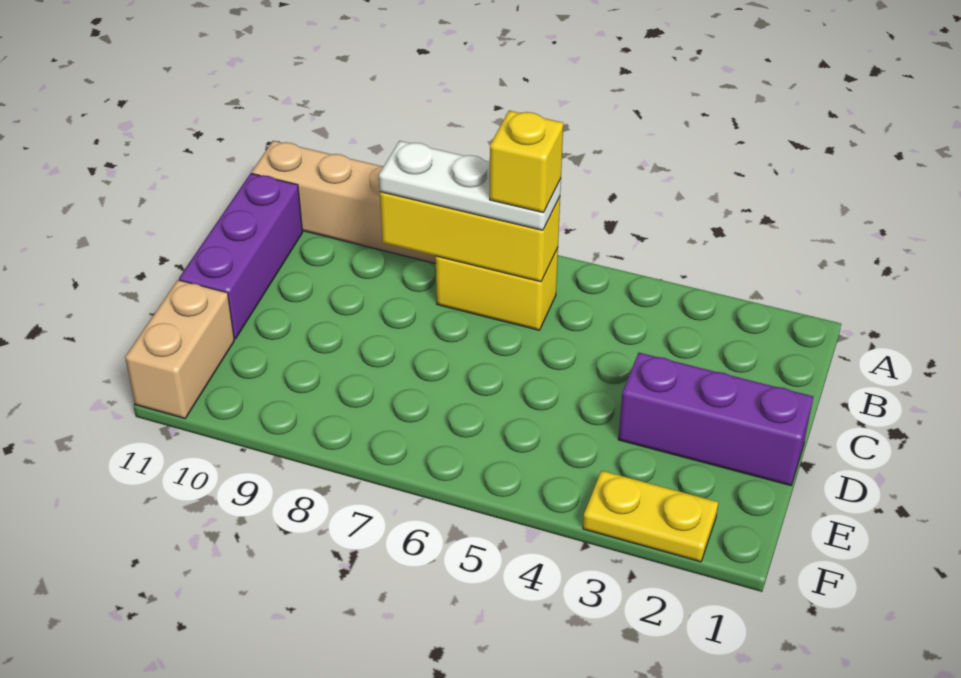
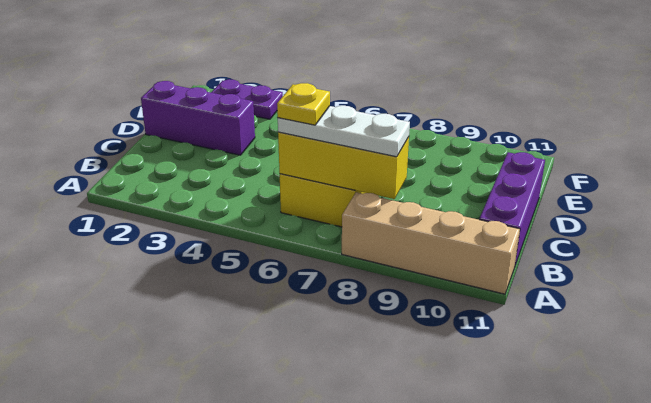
yellow 1x1 brick [490,111,563,213] -> yellow 1x1 plate [277,83,330,125]
tan 1x2 brick [125,280,234,418] -> none
yellow 1x2 plate [583,471,718,562] -> purple 1x2 plate [211,79,283,119]

